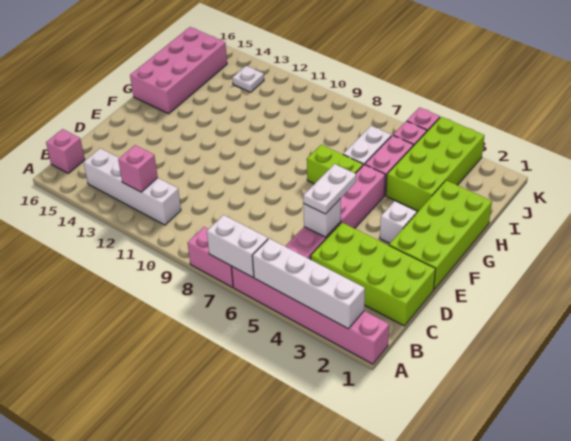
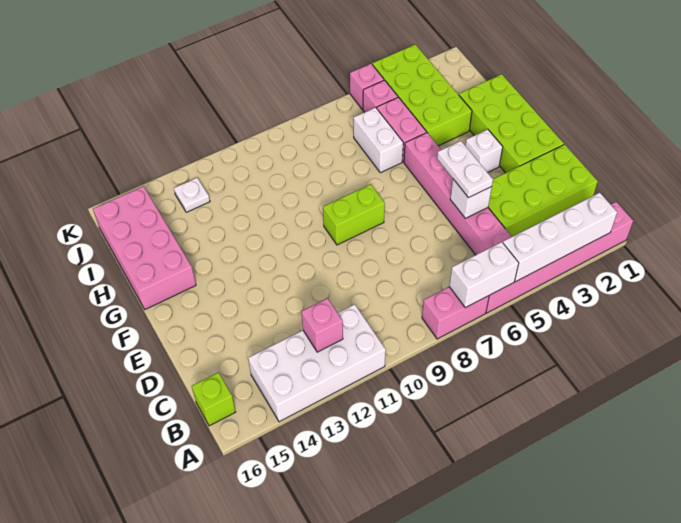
white 1x4 brick [83,148,181,225] -> white 2x4 brick [248,304,386,422]
pink 1x1 brick [46,129,85,173] -> lime 1x1 brick [192,373,235,426]
lime 1x2 brick [307,145,363,184] -> lime 1x2 brick moved to [323,184,385,245]

